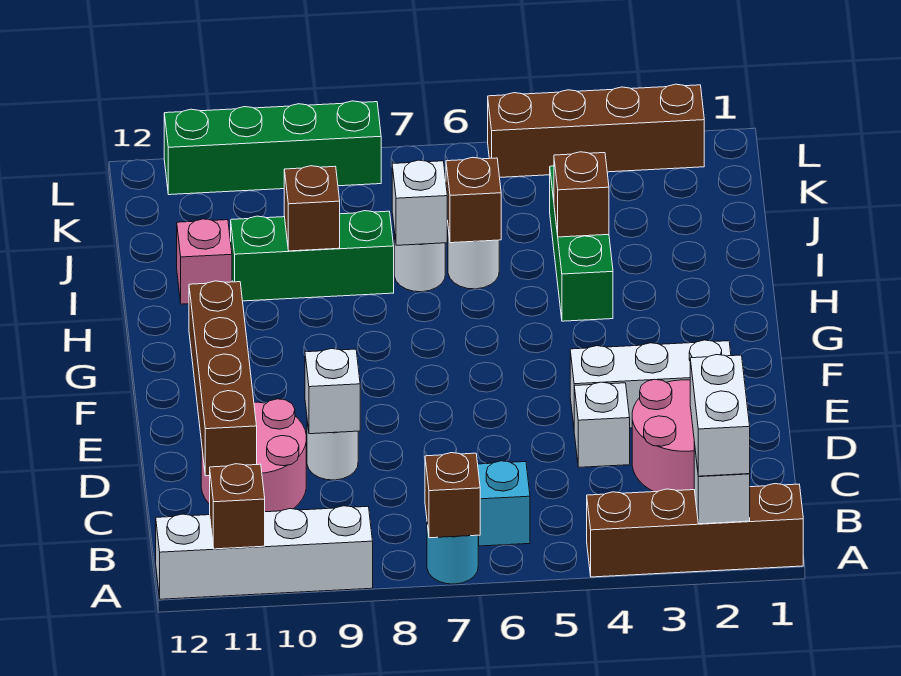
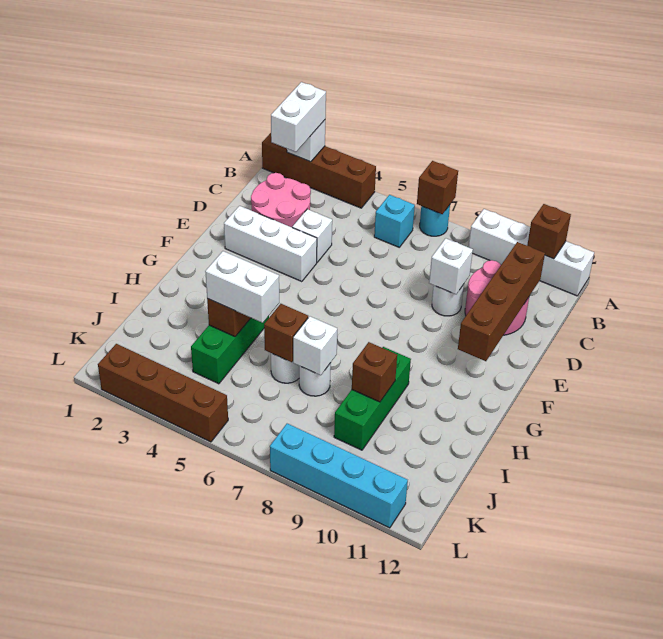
none -> white 1x2 brick [205,251,279,323]
green 1x3 brick [231,211,394,301] -> green 1x3 brick turned to [334,347,411,450]
pink 1x1 brick [177,219,232,304] -> none
green 1x4 brick [164,101,381,195] -> cyan 1x4 brick [270,424,408,528]

